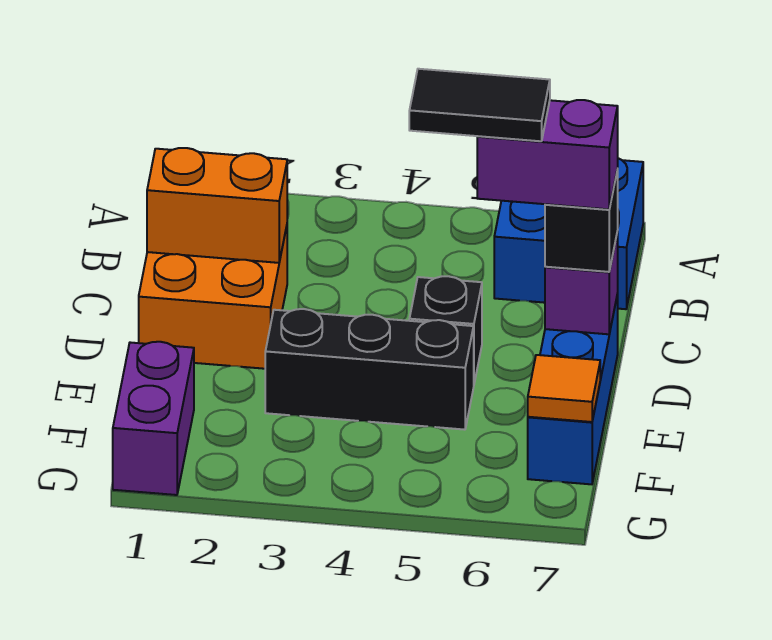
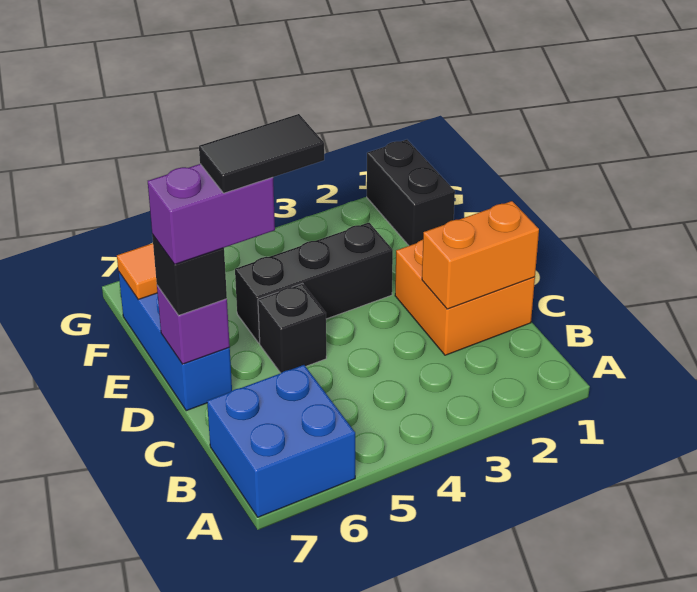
purple 1x2 brick [113,342,194,495] -> black 1x2 brick [367,140,455,246]

